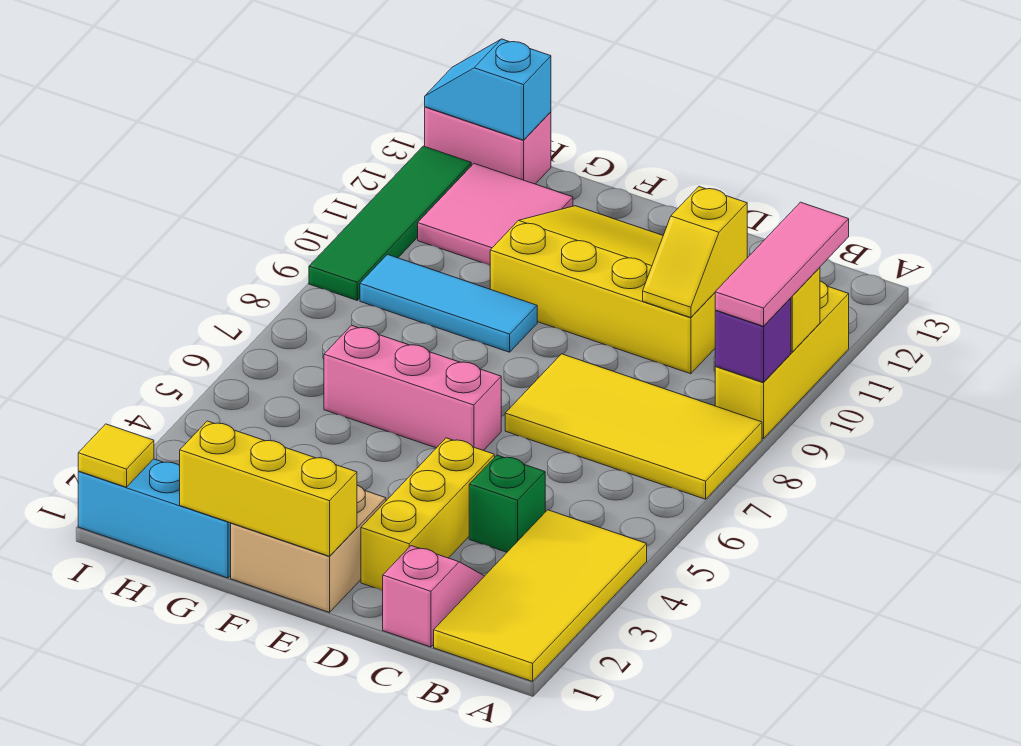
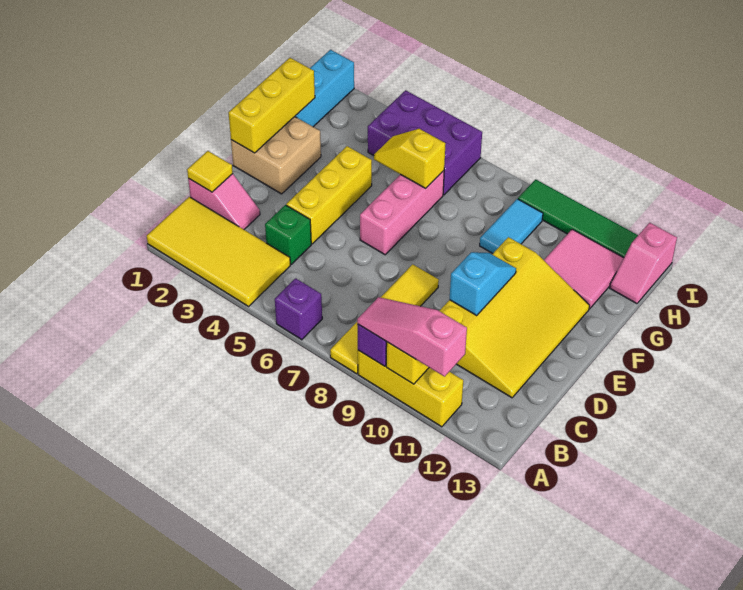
none -> purple 1x1 brick [275,278,322,340]
yellow 2x4 tile [505,354,762,499] -> yellow 1x4 tile [330,264,439,374]
pink 1x3 tile [715,202,849,326] -> pink 1x3 slope [357,297,467,377]
yellow 1x2 slope [643,187,747,318] -> yellow 1x2 slope moved to [374,129,446,188]
yellow 1x3 brick [361,438,494,590] -> yellow 1x3 brick turned to [286,146,372,244]
cyan 1x3 tile [360,255,537,352] -> cyan 1x2 tile [480,199,543,253]
none -> purple 2x3 brick [368,90,482,195]
pink 1x2 brick [425,107,551,184] -> pink 1x2 slope [610,223,677,304]
cyan 1x2 slope [425,39,551,140] -> cyan 1x2 slope moved to [450,252,516,315]
yellow 1x1 tile [78,424,154,487] -> yellow 1x1 tile moved to [187,151,233,192]

